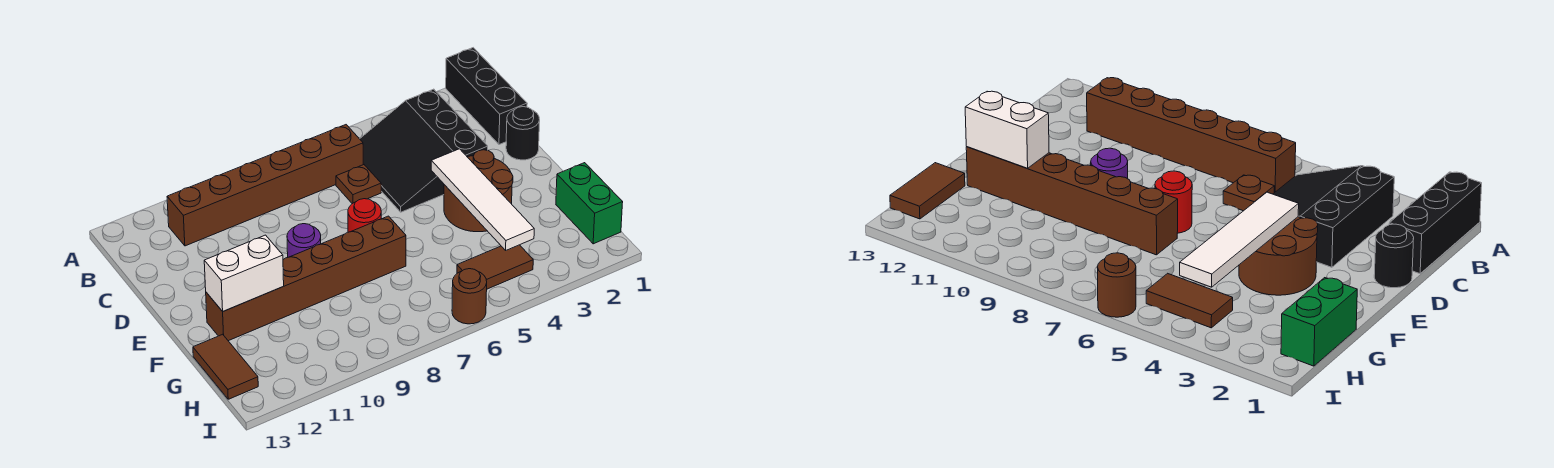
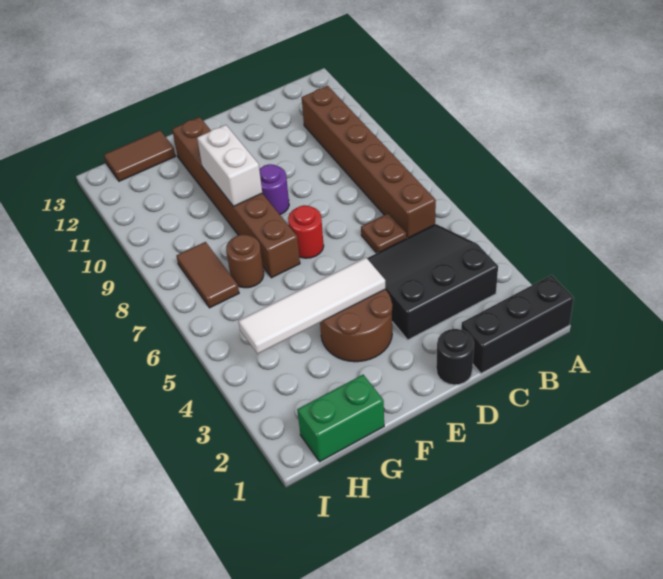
white 1x2 brick [204,235,284,311] -> white 1x2 brick moved to [197,125,262,206]
brown 1x2 tile [457,245,533,289] -> brown 1x2 tile moved to [176,242,239,308]
brown 1x1 round brick [452,269,487,324] -> brown 1x1 round brick moved to [226,234,264,288]

